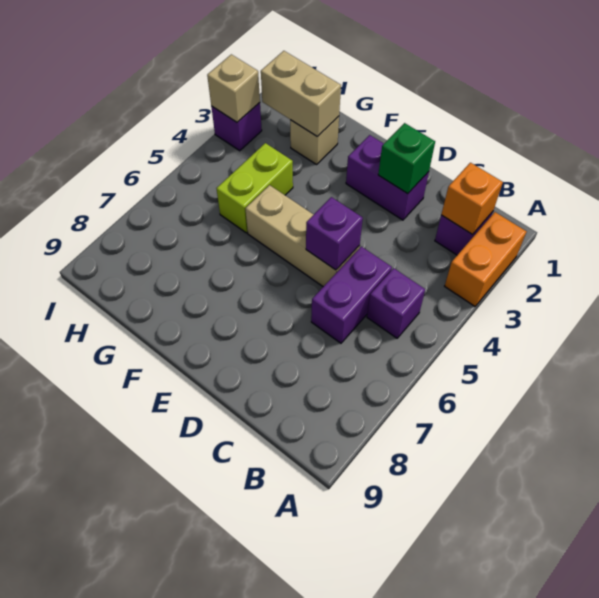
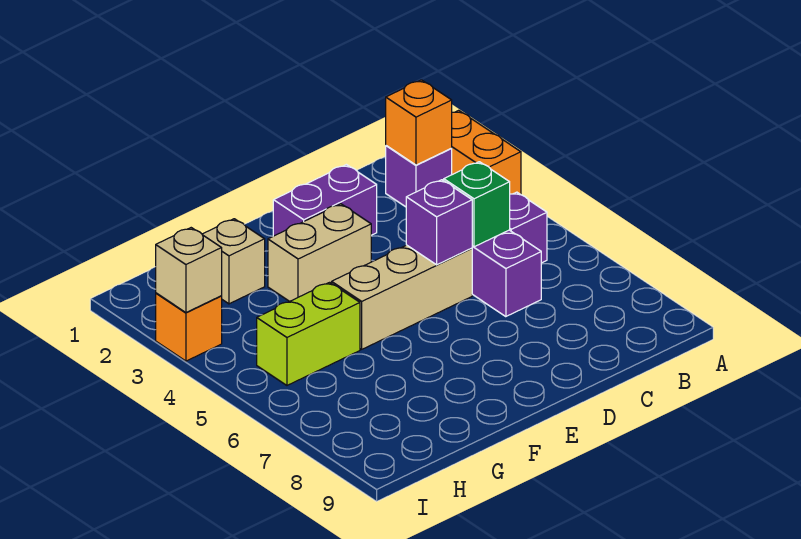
green 1x1 brick [378,123,435,194] -> green 1x1 brick moved to [444,162,510,247]
tan 1x2 brick [261,51,341,137] -> tan 1x2 brick moved to [268,204,371,301]
lime 1x2 brick [217,143,293,233] -> lime 1x2 brick turned to [257,282,360,385]
purple 1x1 brick [211,103,262,151] -> orange 1x1 brick [156,293,222,361]

